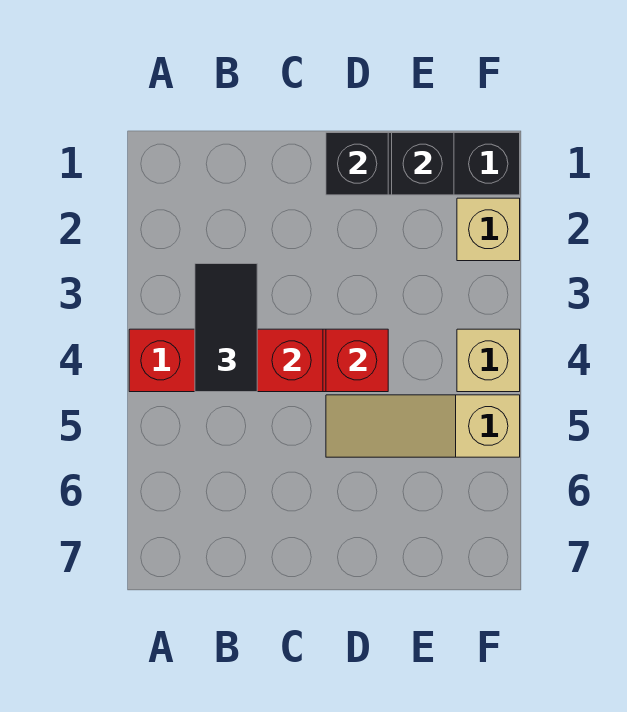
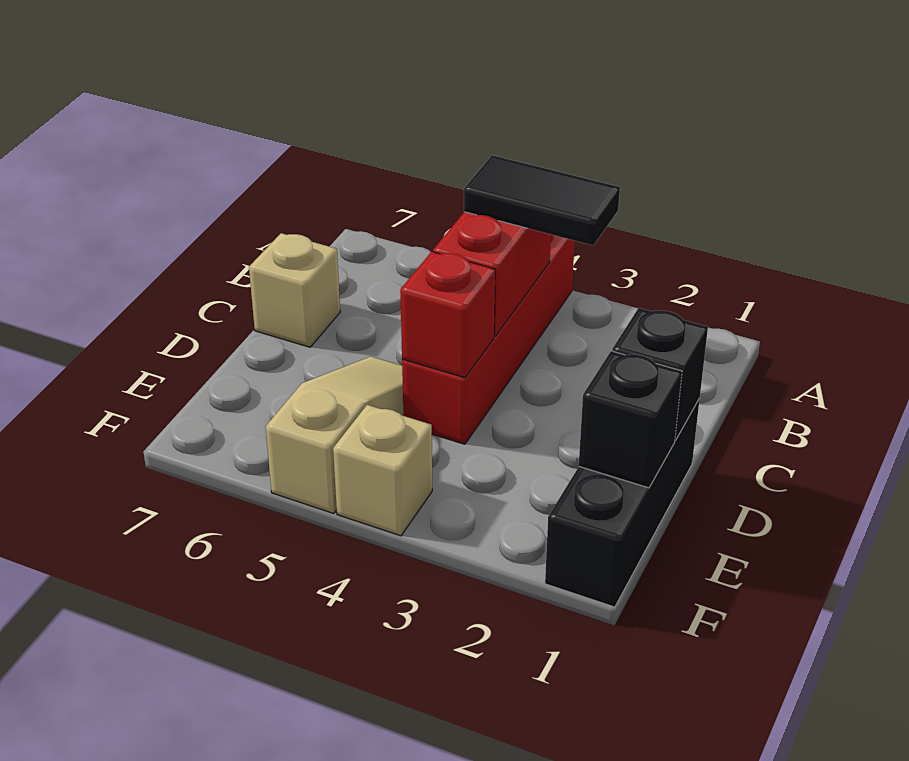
tan 1x1 brick [457,198,520,261] -> tan 1x1 brick moved to [249,233,340,347]

